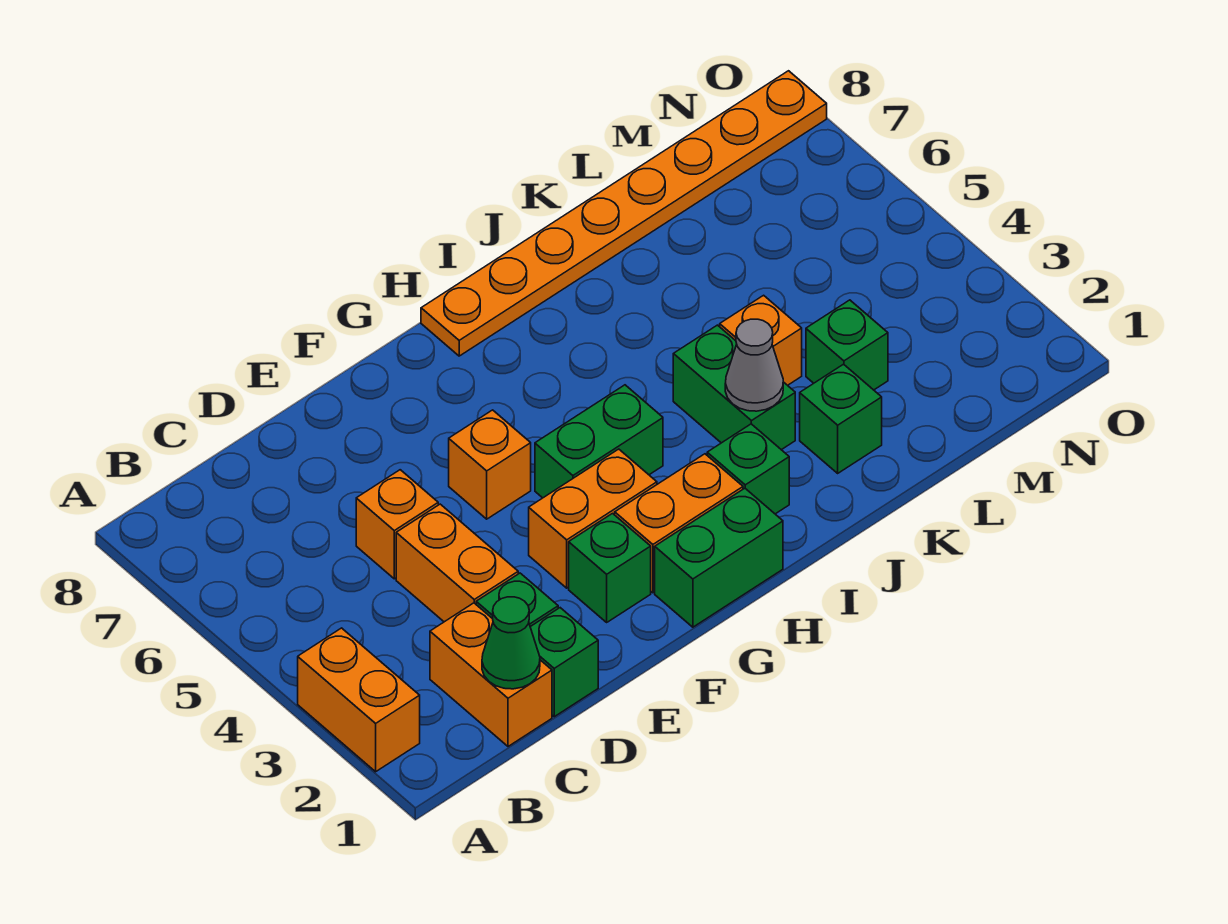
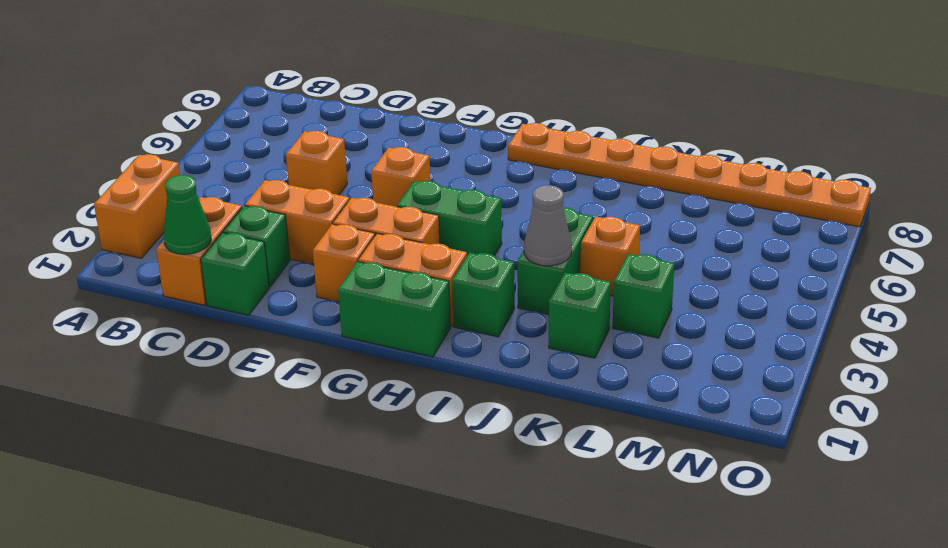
orange 1x2 brick [396,504,518,622] -> orange 1x2 brick turned to [245,180,350,264]
green 1x1 brick [569,514,651,622] -> orange 1x1 brick [313,224,375,302]

